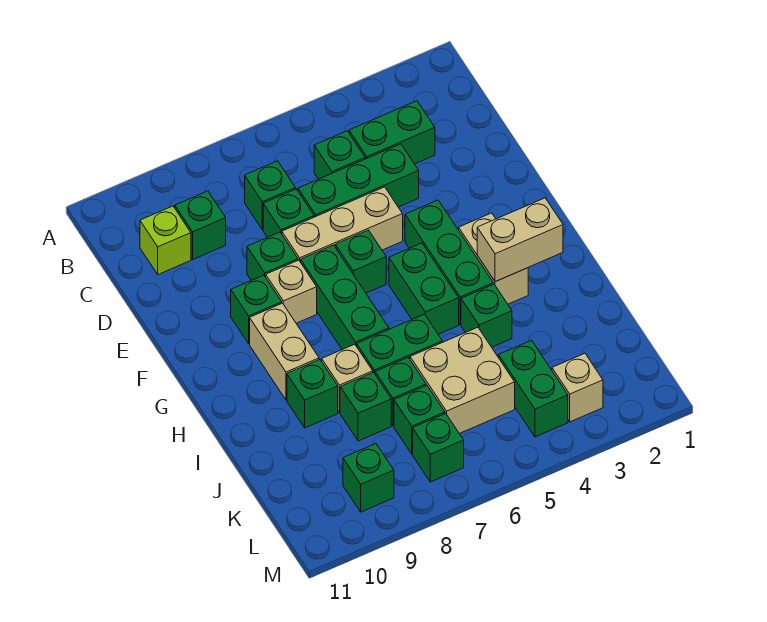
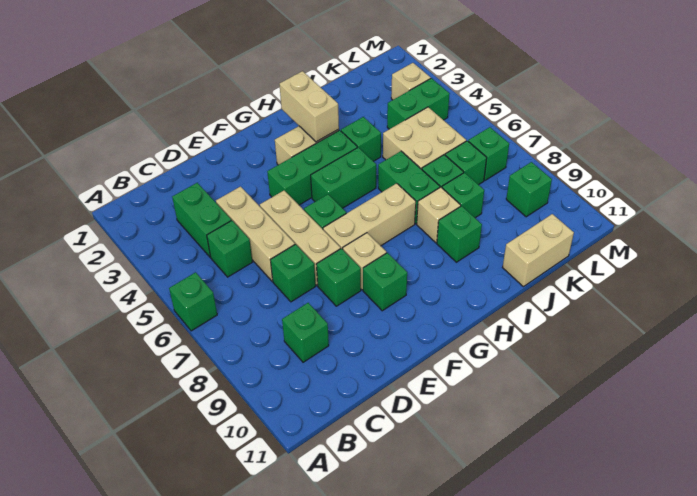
green 1x1 brick [245,161,295,229] -> green 1x1 brick moved to [169,272,217,331]
lime 1x1 brick [140,206,191,274] -> none
green 1x3 brick [298,144,419,217] -> tan 1x3 brick [216,187,295,281]
green 1x3 brick [301,245,389,350] -> tan 1x3 brick [323,183,416,249]
tan 1x2 brick [250,303,319,400] -> tan 1x2 brick moved to [503,214,574,287]

